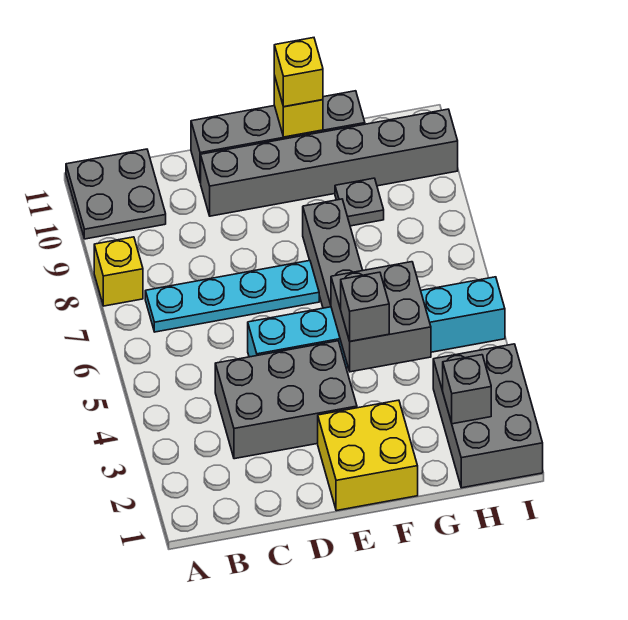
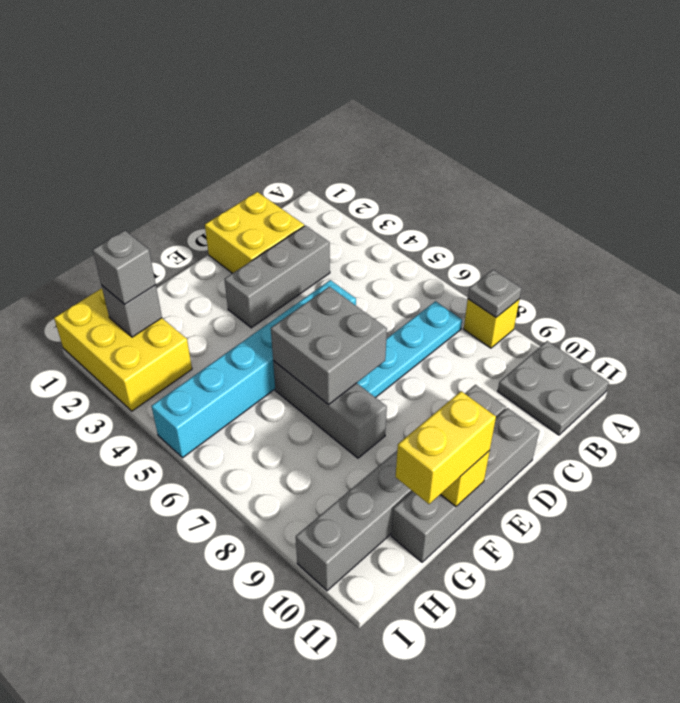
grey 2x3 brick [215,341,357,459] -> grey 1x3 brick [224,226,330,328]
yellow 2x2 brick [318,400,418,511] -> yellow 2x2 brick moved to [205,192,304,273]
grey 2x2 brick [331,262,431,372] -> grey 2x2 brick moved to [271,287,387,405]
grey 1x1 brick [341,272,389,341] -> grey 1x1 brick moved to [93,230,156,304]
yellow 1x1 brick [274,38,323,107] -> yellow 1x2 brick [396,391,496,504]
grey 1x1 plate [335,178,384,226] -> grey 1x1 plate moved to [468,270,522,317]
grey 2x3 brick [433,344,543,488] -> yellow 2x3 brick [54,288,192,411]

